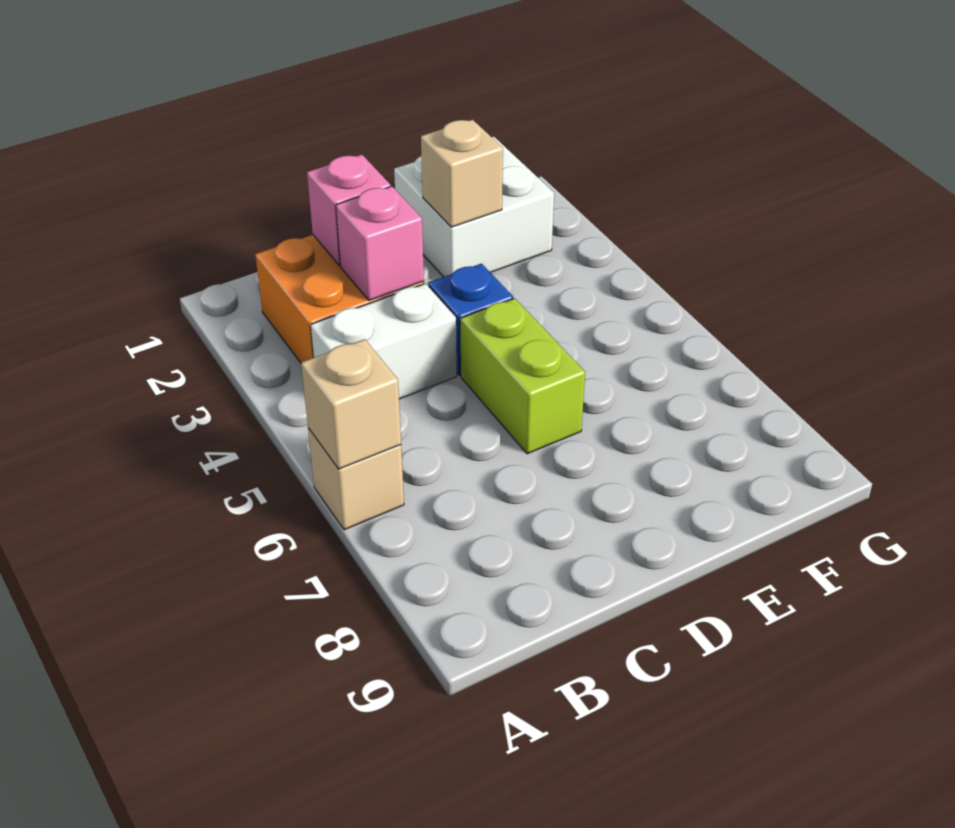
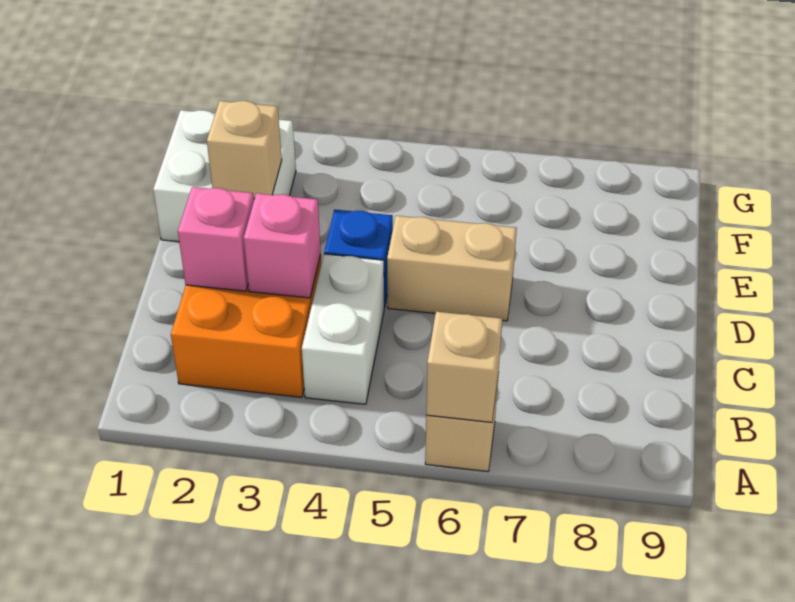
lime 1x2 brick [460,298,585,454] -> tan 1x2 brick [387,216,517,321]

